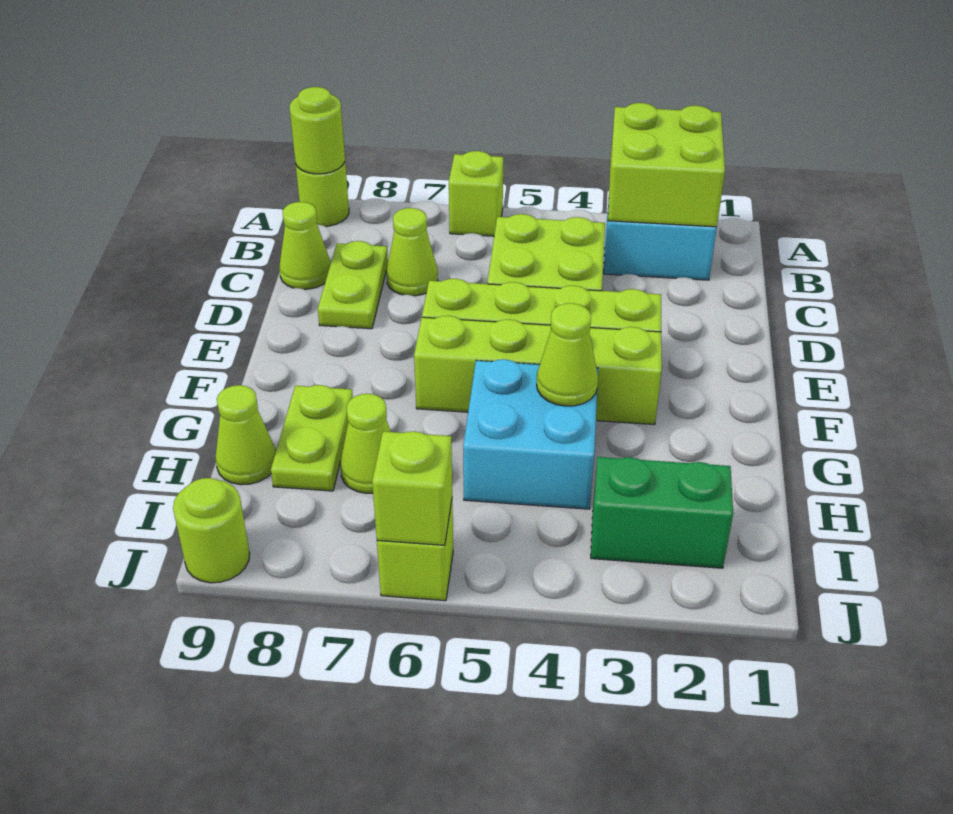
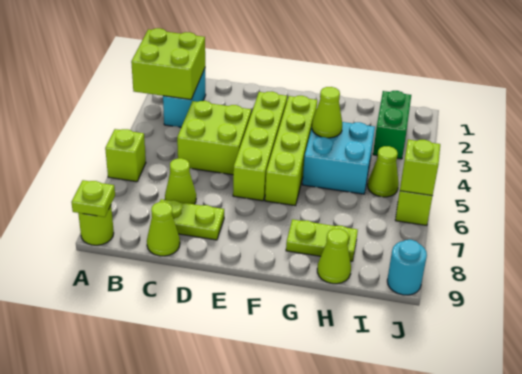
lime 1x1 round brick [290,87,345,174] -> lime 1x1 plate [71,180,115,217]
lime 1x1 cone [341,394,391,493] -> lime 1x1 cone moved to [368,146,399,197]
lime 1x1 round brick [173,478,250,583] -> cyan 1x1 round brick [387,240,427,295]

